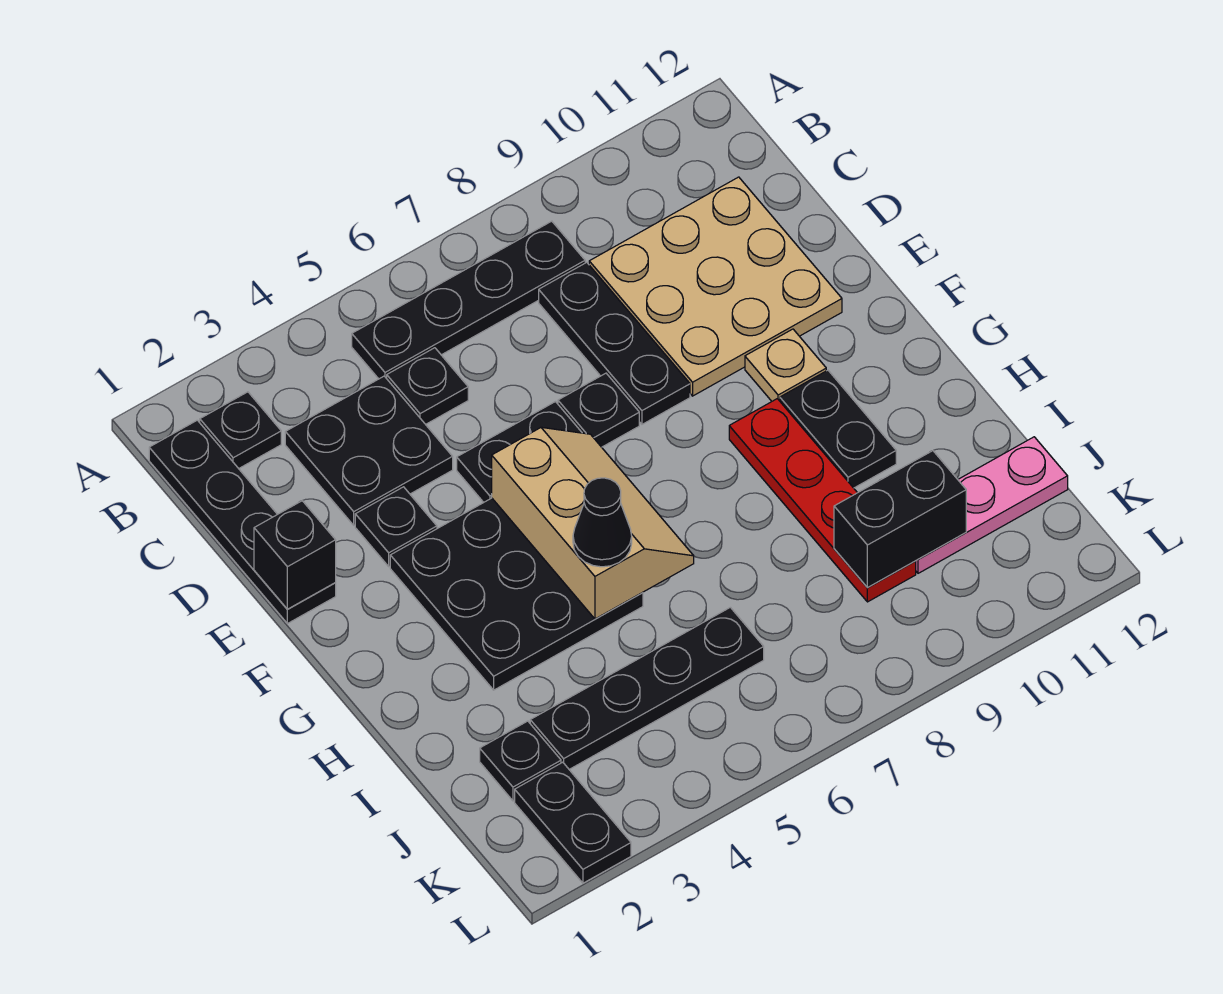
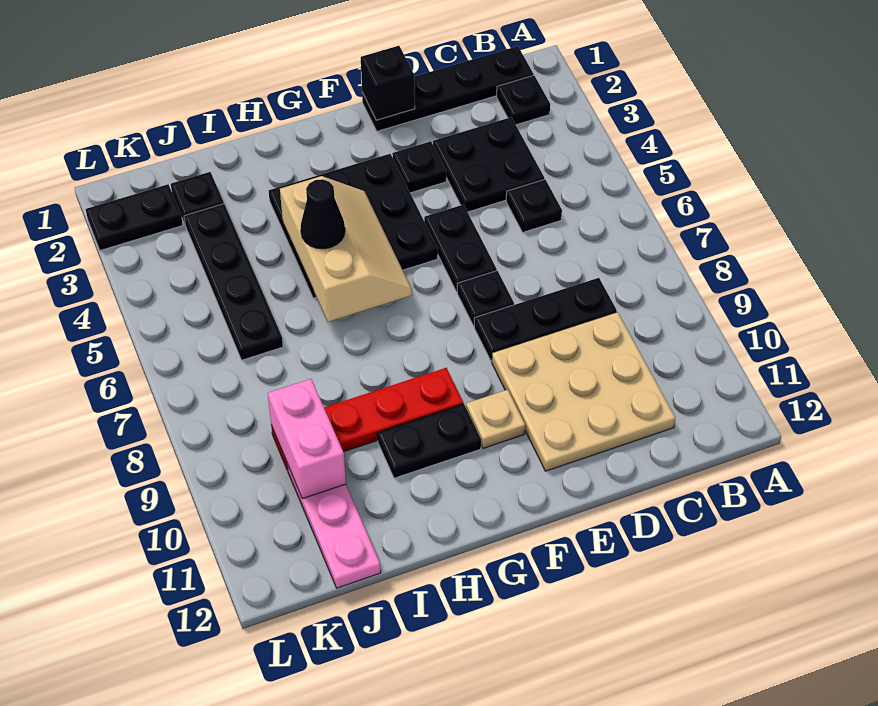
black 1x4 plate [352,221,585,379] -> none
tan 2x3 slope [492,427,694,619] -> tan 2x3 slope turned to [280,176,412,322]
black 1x2 brick [834,451,966,588] -> pink 1x2 brick [268,379,346,499]

